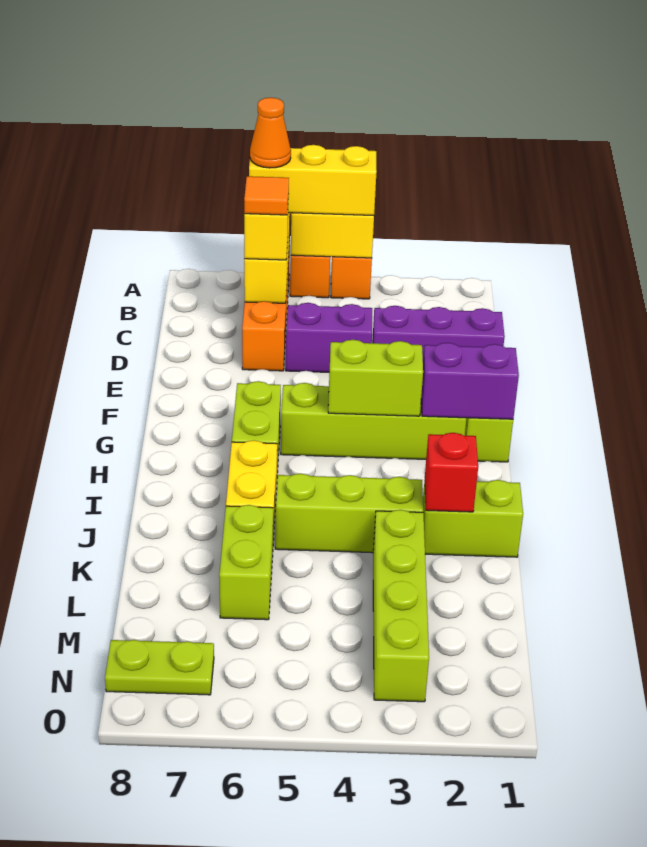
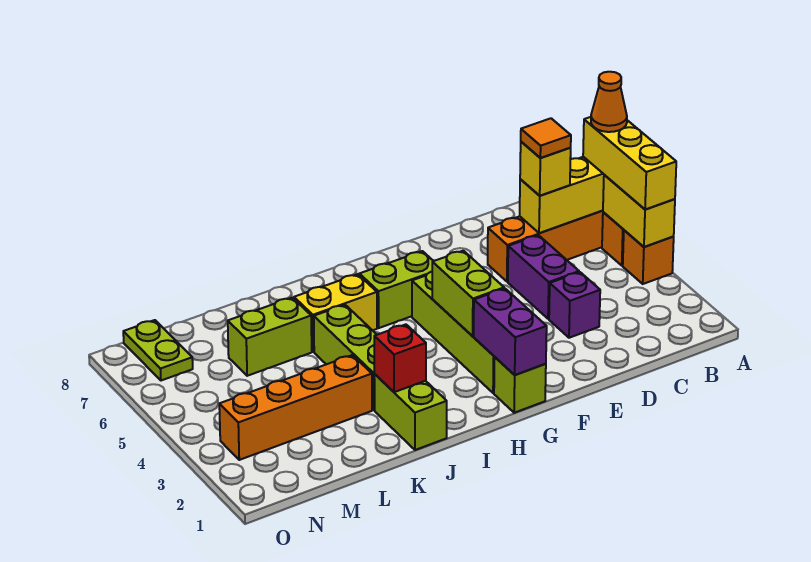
purple 1x3 brick [372,306,505,355] -> purple 1x1 brick [549,272,600,338]
lime 1x4 brick [373,510,429,702] -> orange 1x4 brick [219,355,372,460]

